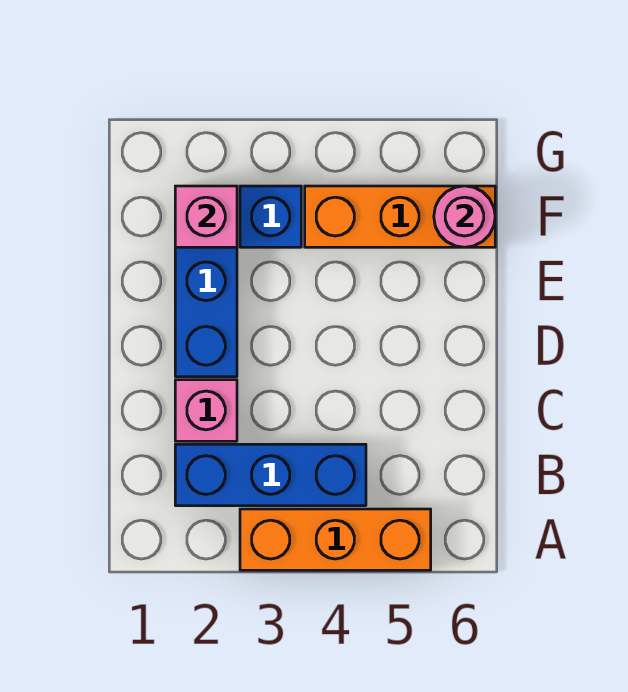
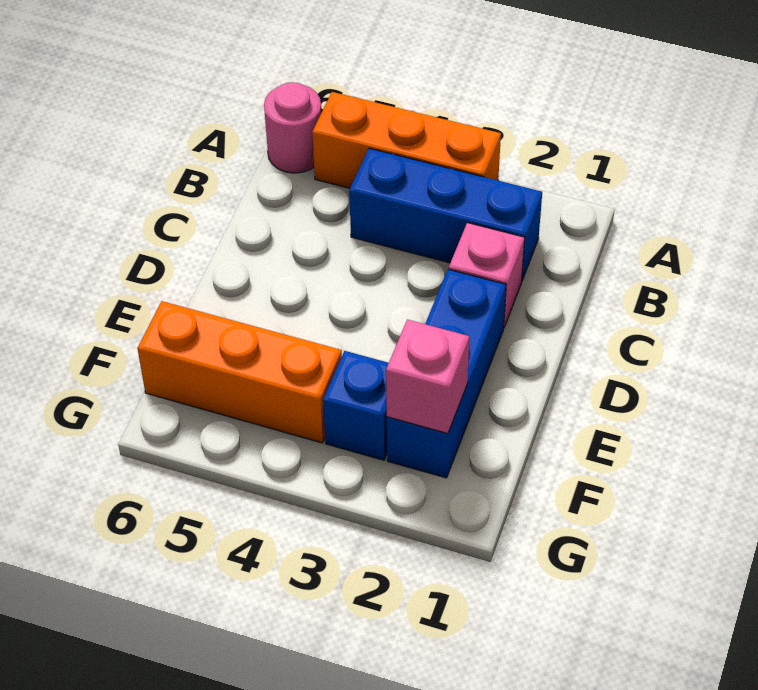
pink 1x1 round brick [434,186,495,247] -> pink 1x1 round brick moved to [264,82,322,173]

